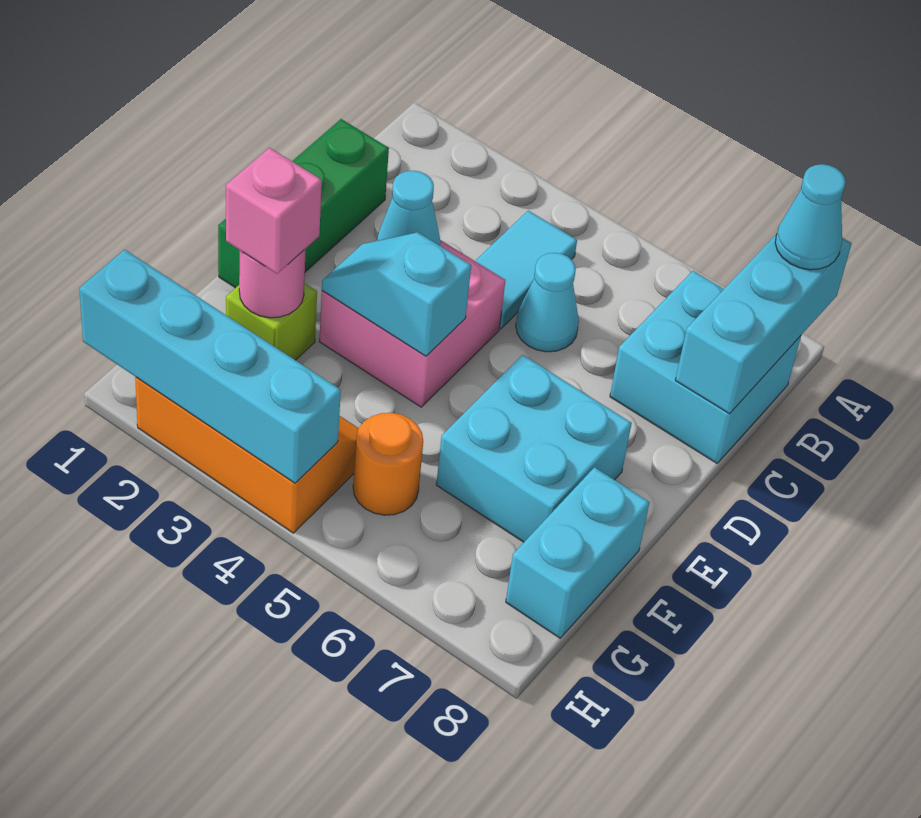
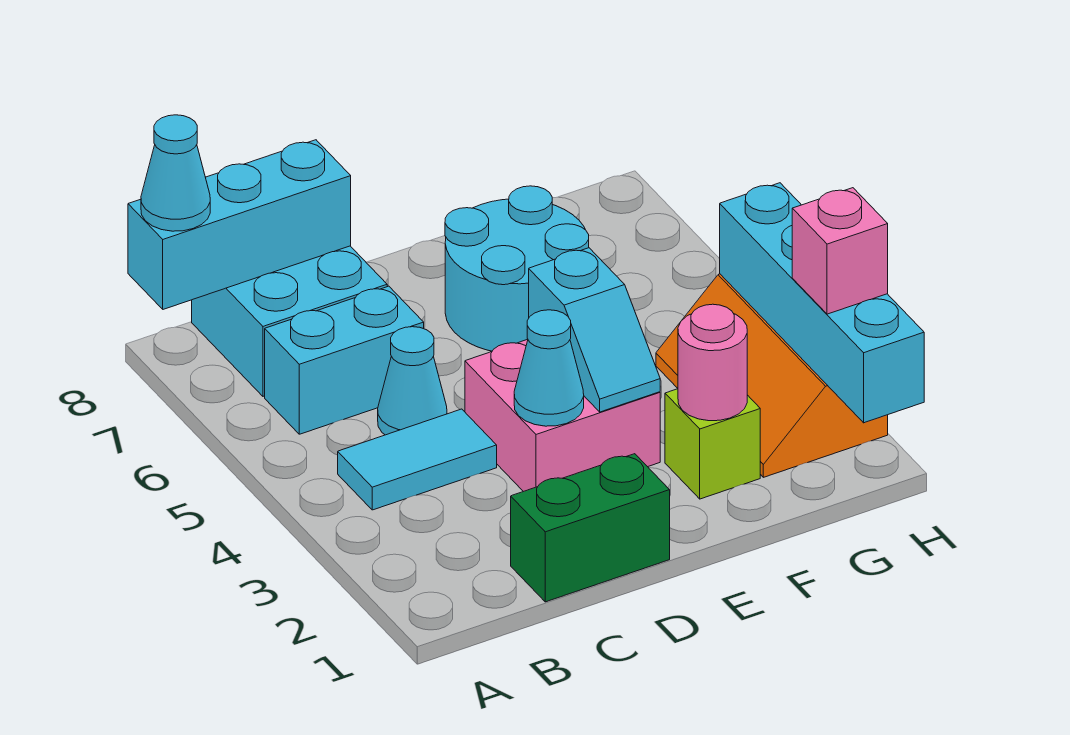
green 1x3 brick [218,119,389,288] -> green 1x2 brick [511,454,670,602]
cyan 2x2 brick [436,355,632,542] -> cyan 2x2 round brick [445,186,589,351]
pink 1x1 brick [226,148,322,274] -> pink 1x1 brick moved to [792,188,888,314]
cyan 1x2 brick [506,467,649,638] -> cyan 1x2 brick moved to [265,286,424,434]
orange 1x1 round brick [353,413,423,515] -> none

